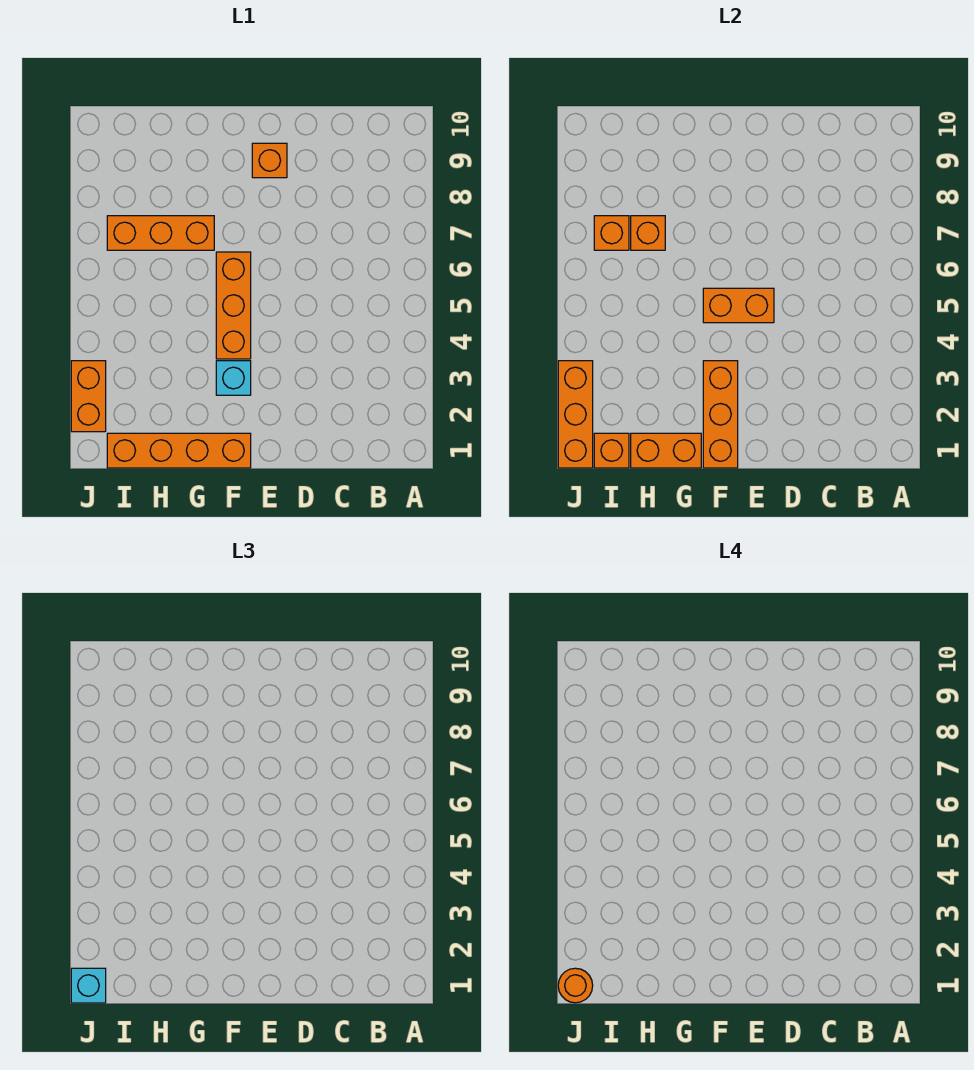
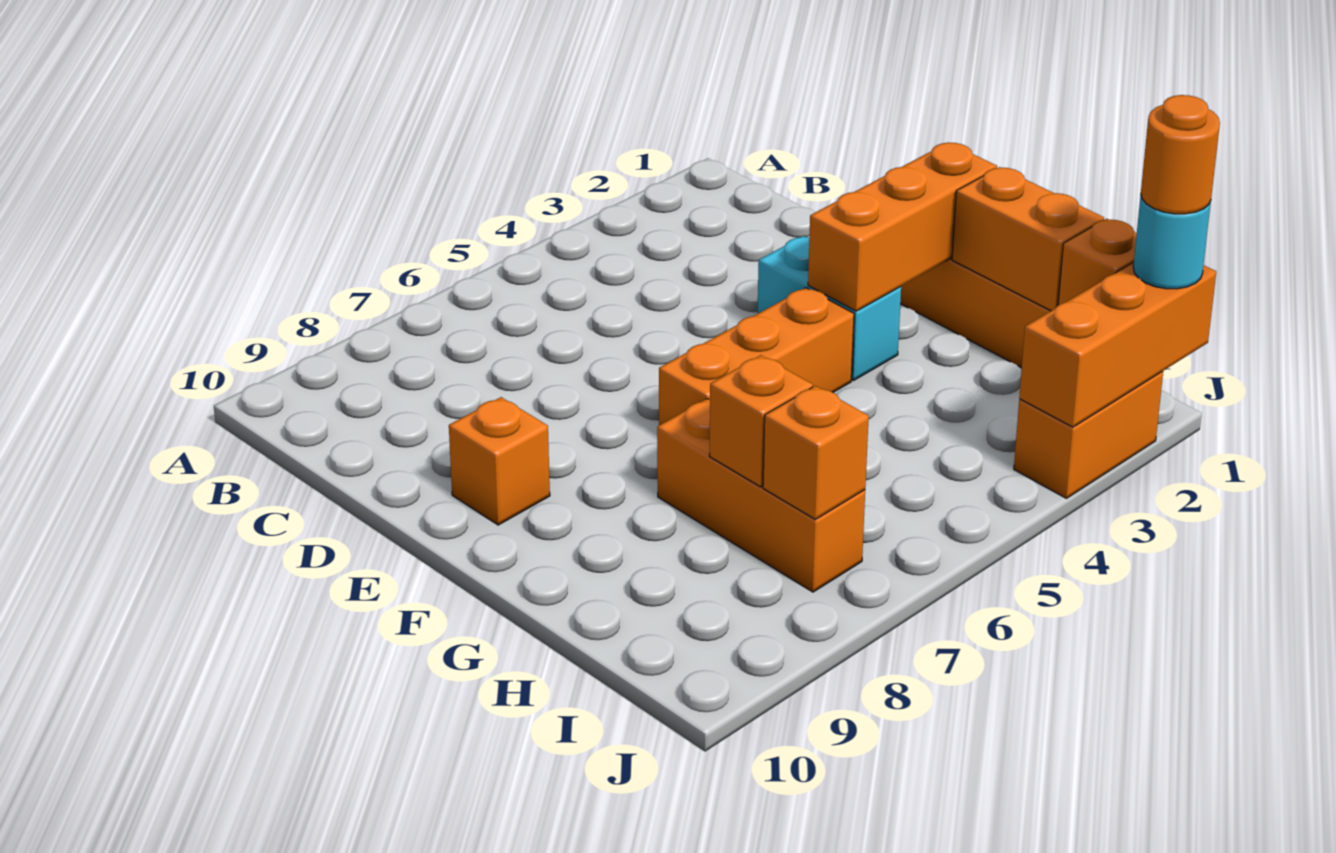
orange 1x2 brick [703,288,774,323] -> none
cyan 1x1 brick [216,361,251,395] -> cyan 1x2 brick [758,236,901,381]
cyan 1x1 brick [71,968,106,1003] -> cyan 1x1 round brick [1133,195,1211,289]

